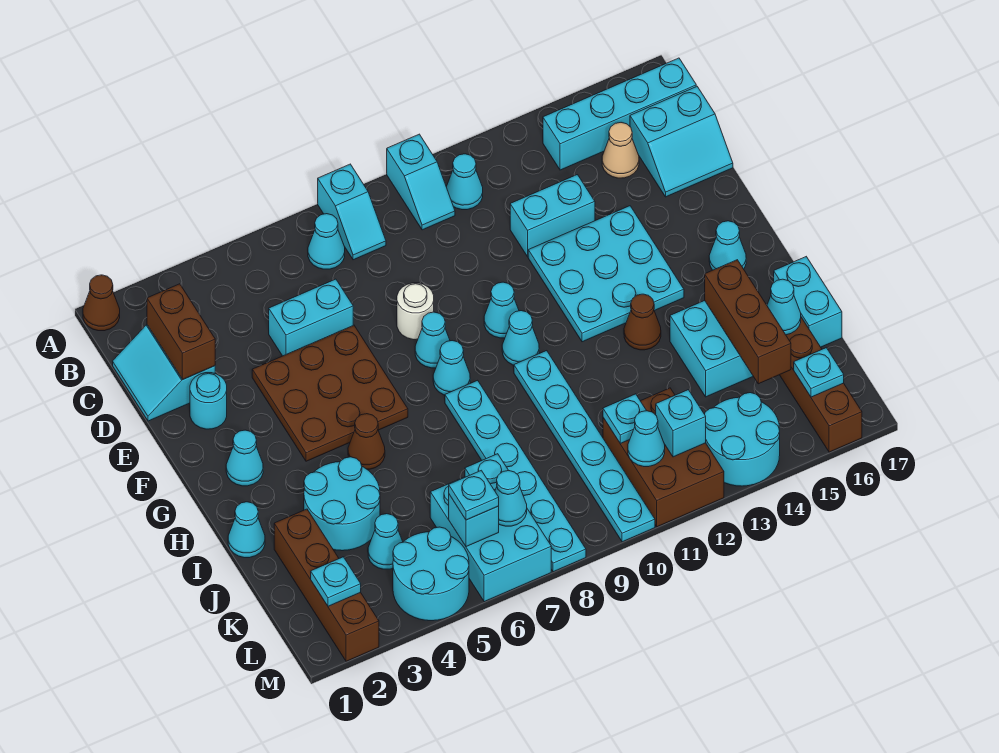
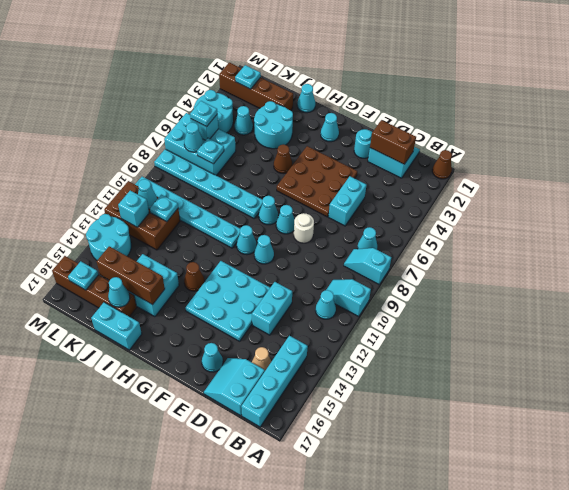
cyan 1x1 cone [709,221,746,270] -> cyan 1x1 cone moved to [202,343,223,372]

